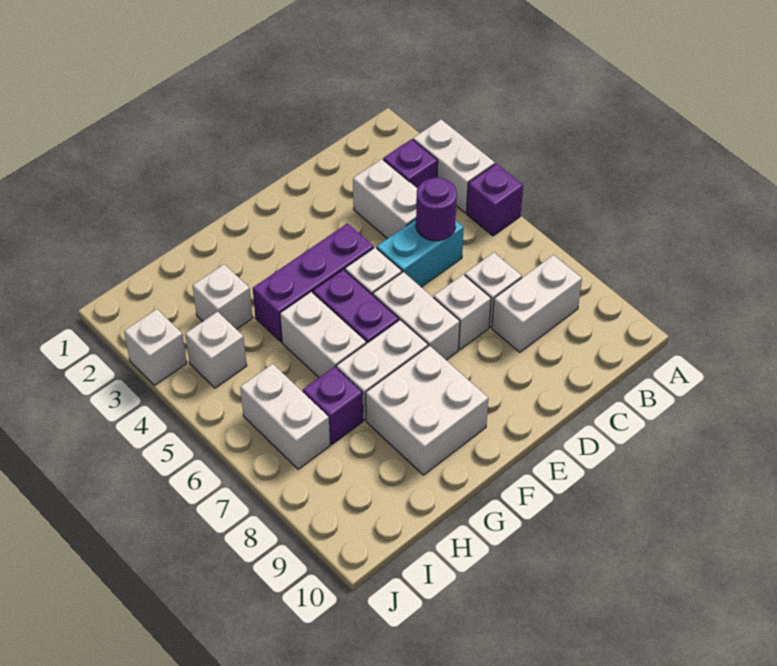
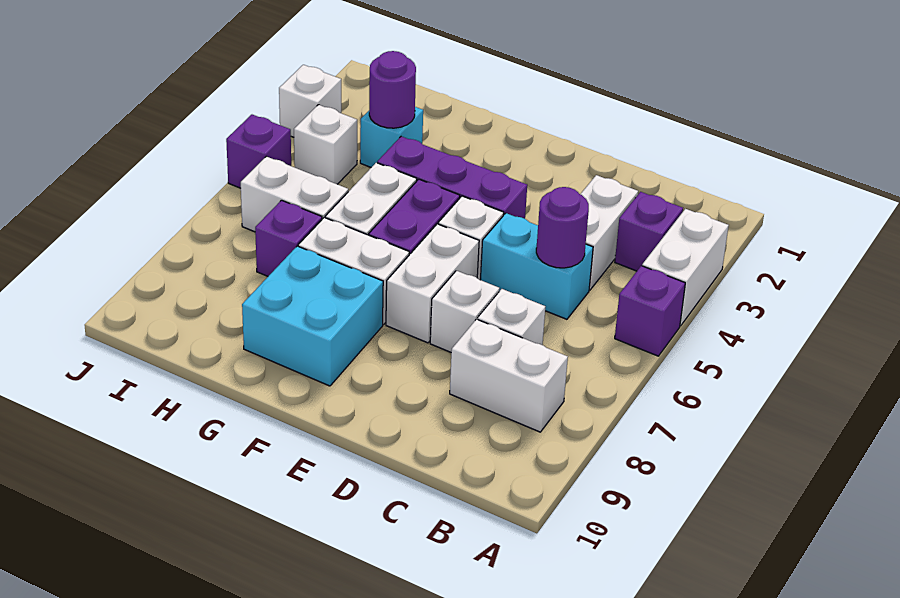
white 2x2 brick [366,345,488,475] -> cyan 2x2 brick [242,246,383,386]
white 1x1 brick [193,264,253,329] -> cyan 1x1 brick [360,107,423,167]
none -> purple 1x1 round brick [369,51,416,128]
white 1x2 brick [240,364,330,469] -> white 1x2 brick turned to [241,156,348,232]
none -> purple 1x1 brick [226,115,291,188]

